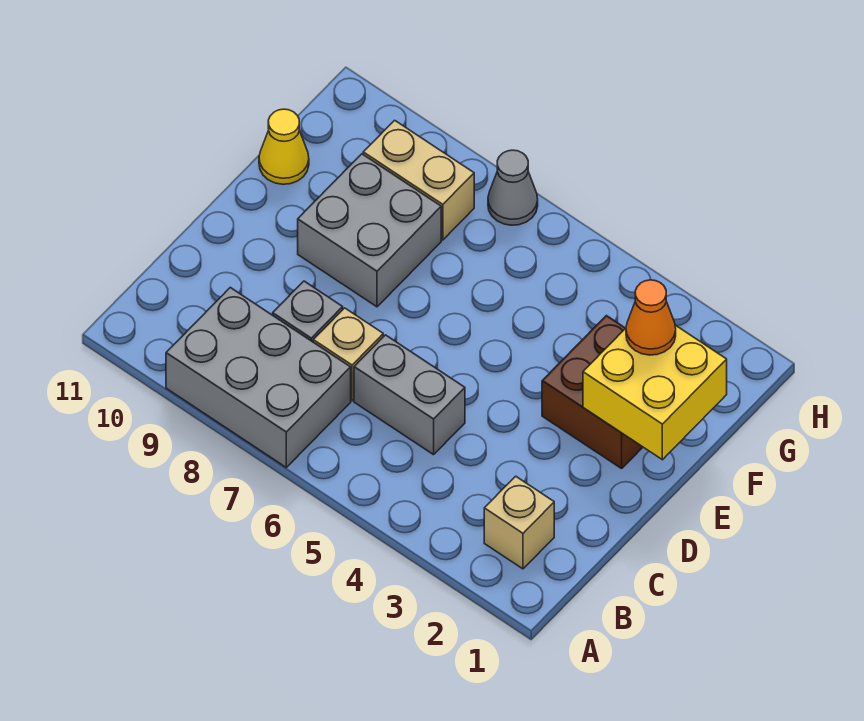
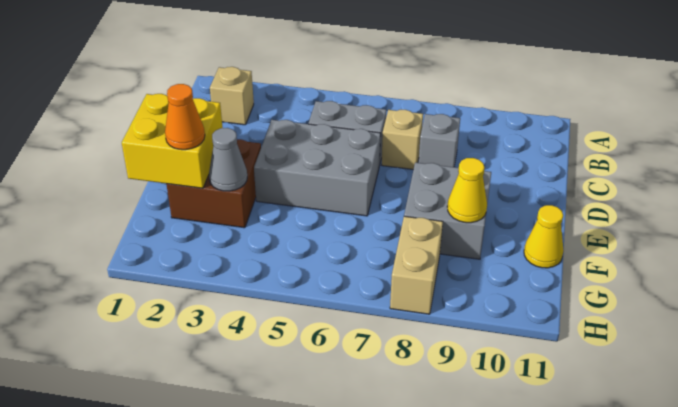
grey 2x3 brick [166,287,351,467] -> grey 2x3 brick moved to [254,120,381,216]
none -> yellow 1x1 cone [447,158,487,223]
tan 1x2 brick [363,120,474,240] -> tan 1x2 brick turned to [390,216,443,314]
grey 1x1 cone [488,150,538,225] -> grey 1x1 cone moved to [209,128,247,191]

